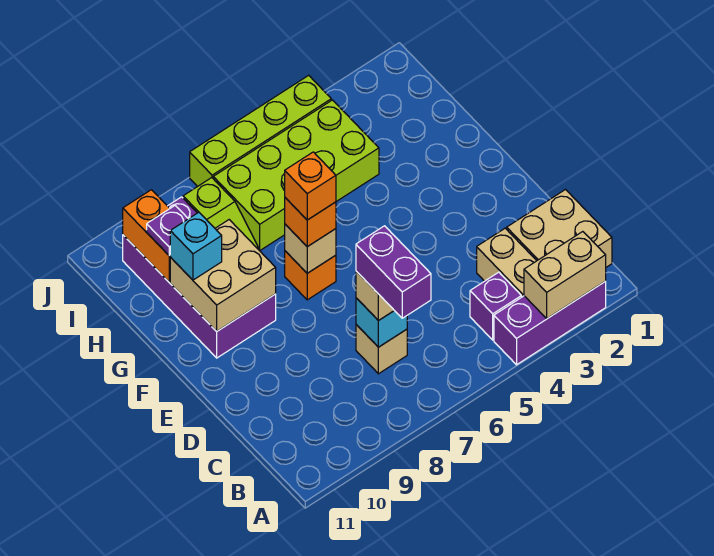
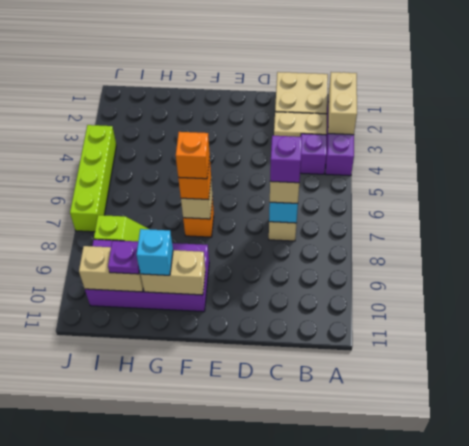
purple 1x2 brick [356,226,431,318] -> purple 1x1 brick [270,136,302,183]
tan 2x2 brick [170,220,276,331] -> tan 1x2 brick [141,250,205,295]
lime 2x4 brick [213,100,379,251] -> none
orange 1x2 brick [123,190,170,282] -> tan 1x2 brick [79,246,143,292]

